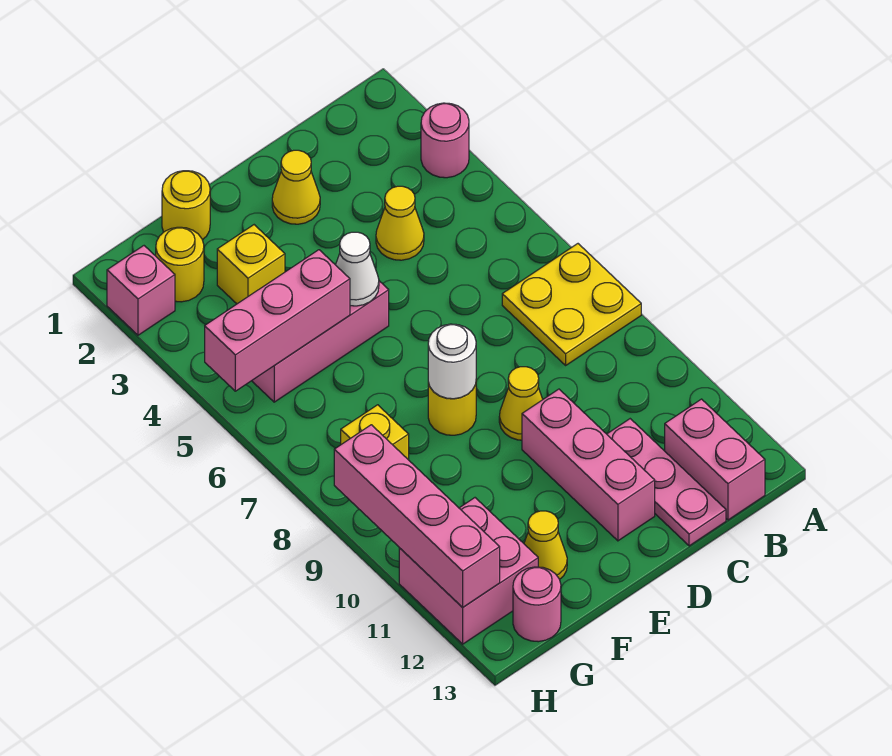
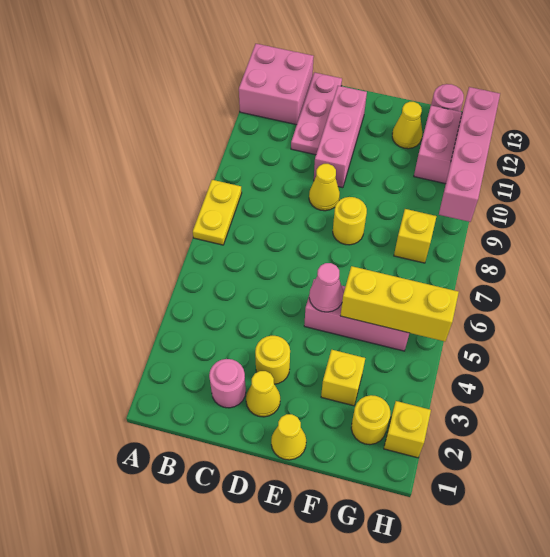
pink 1x1 round brick [421,103,469,178] -> pink 1x1 round brick moved to [209,359,246,408]
yellow 2x2 plate [502,244,641,365] -> yellow 1x2 plate [193,180,242,245]
pink 1x2 brick [665,399,765,520] -> pink 2x2 brick [239,44,314,125]
yellow 1x1 cone [376,186,424,260] -> yellow 1x1 cone moved to [271,414,306,460]
white 1x1 cone [336,232,379,306] -> pink 1x1 cone [309,263,344,312]
white 1x1 round brick [428,324,476,399] -> none
yellow 1x1 round brick [162,171,210,240] -> yellow 1x1 round brick moved to [255,336,290,384]
pink 1x3 brick [205,250,350,391] -> yellow 1x3 brick [340,266,459,341]
pink 1x1 brick [107,246,175,335] -> yellow 1x1 brick [384,401,431,458]

